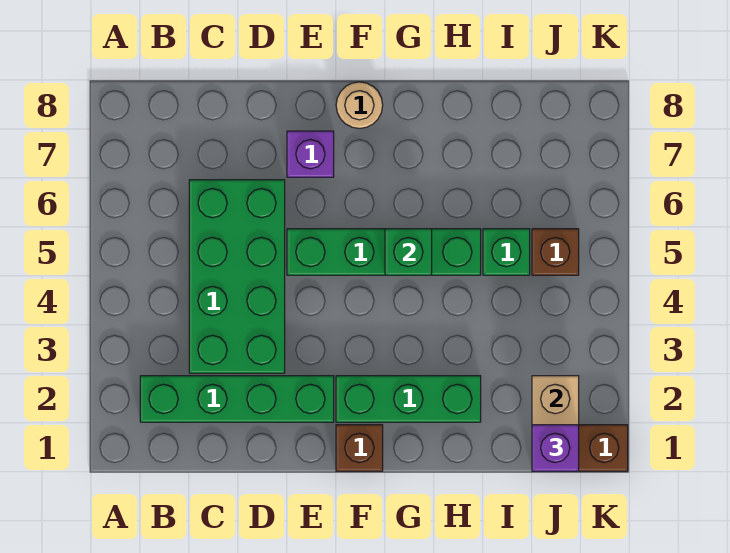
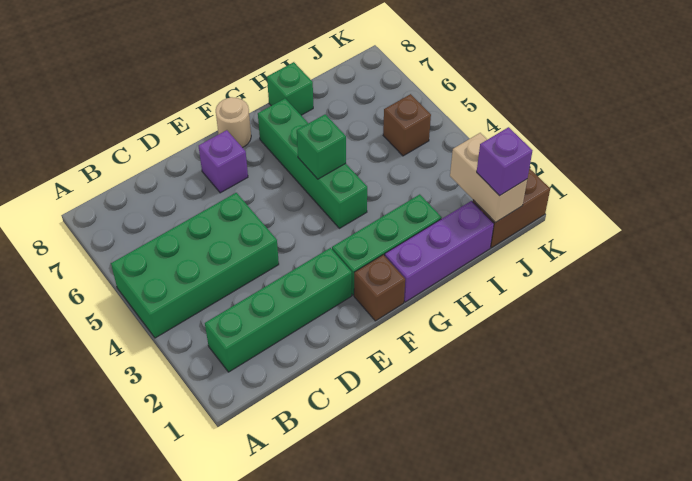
green 2x4 brick [189,180,285,373] -> green 2x4 brick turned to [111,193,279,338]
green 1x4 brick [287,229,481,275] -> green 1x4 brick turned to [258,99,367,228]
none -> purple 1x3 brick [385,201,494,302]
green 1x1 brick [483,229,530,275] -> green 1x1 brick moved to [267,62,313,115]

